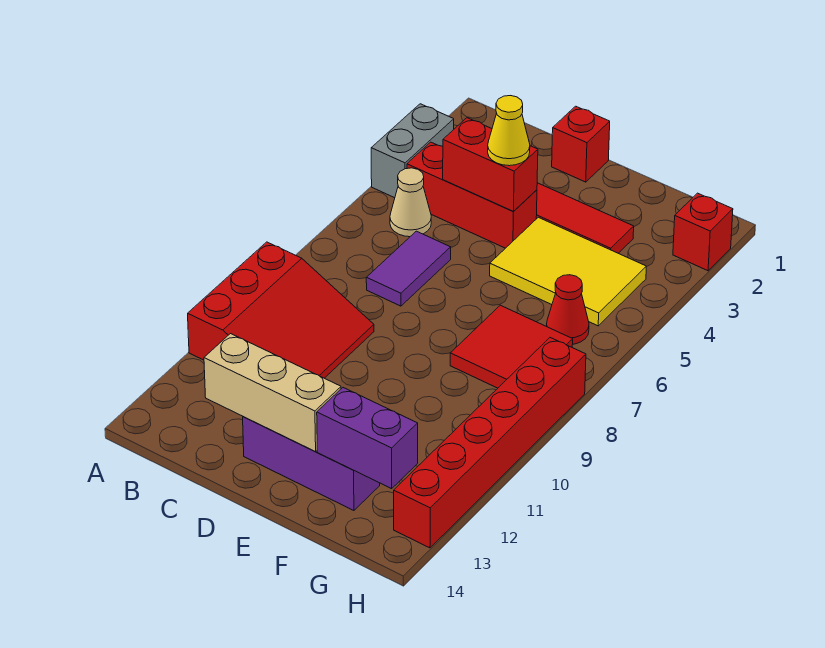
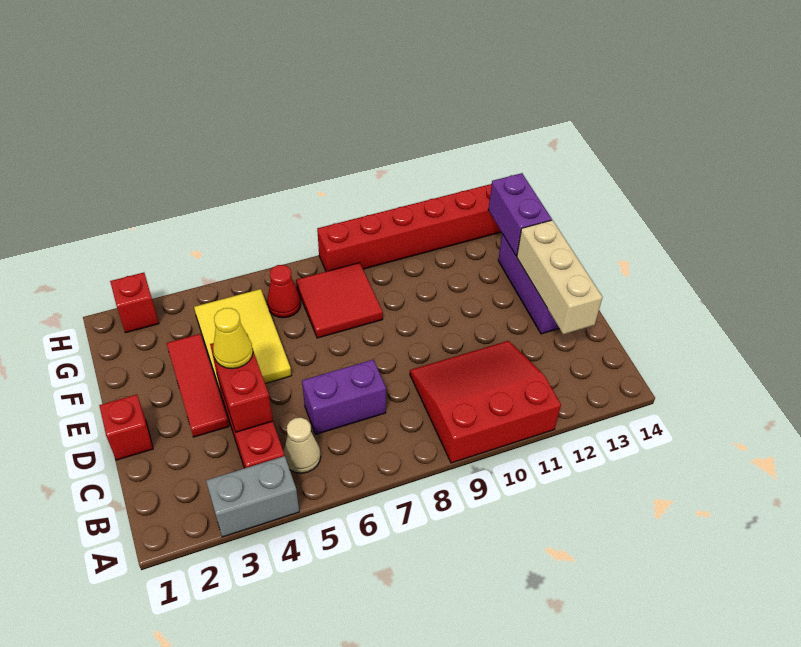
purple 1x2 tile [366,231,451,306] -> purple 1x2 brick [302,360,386,434]

